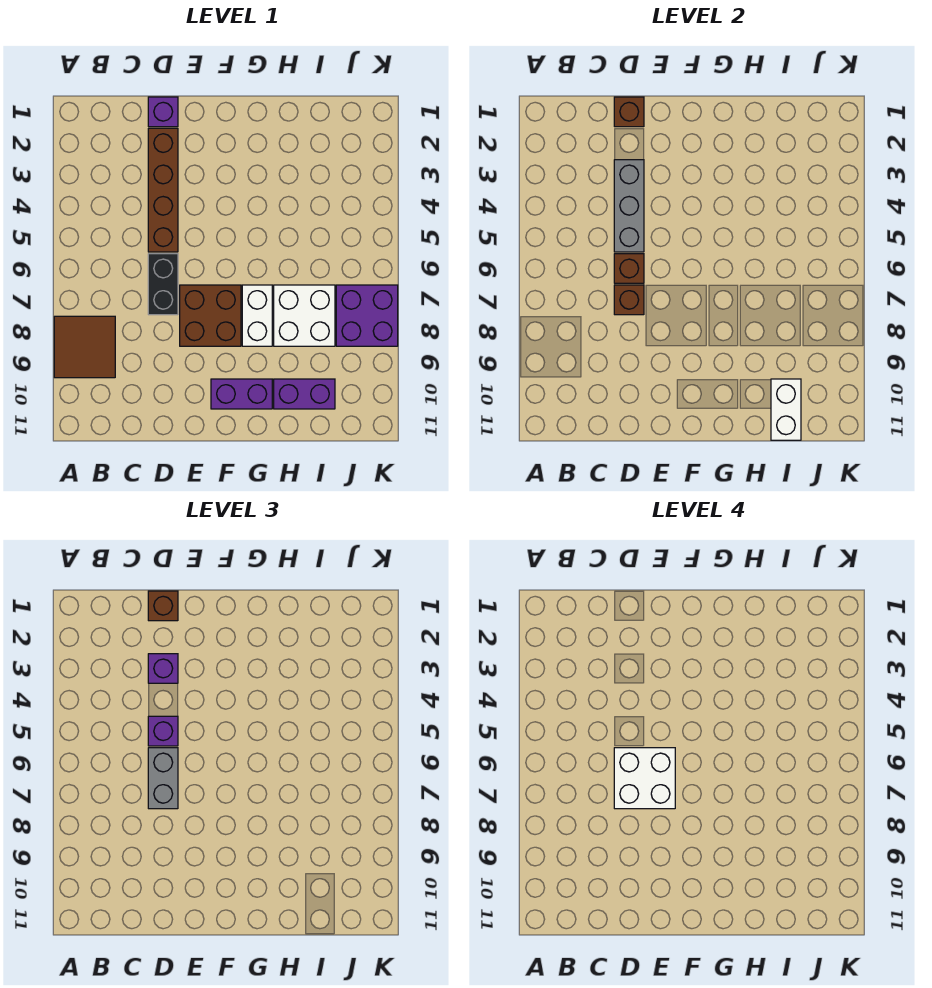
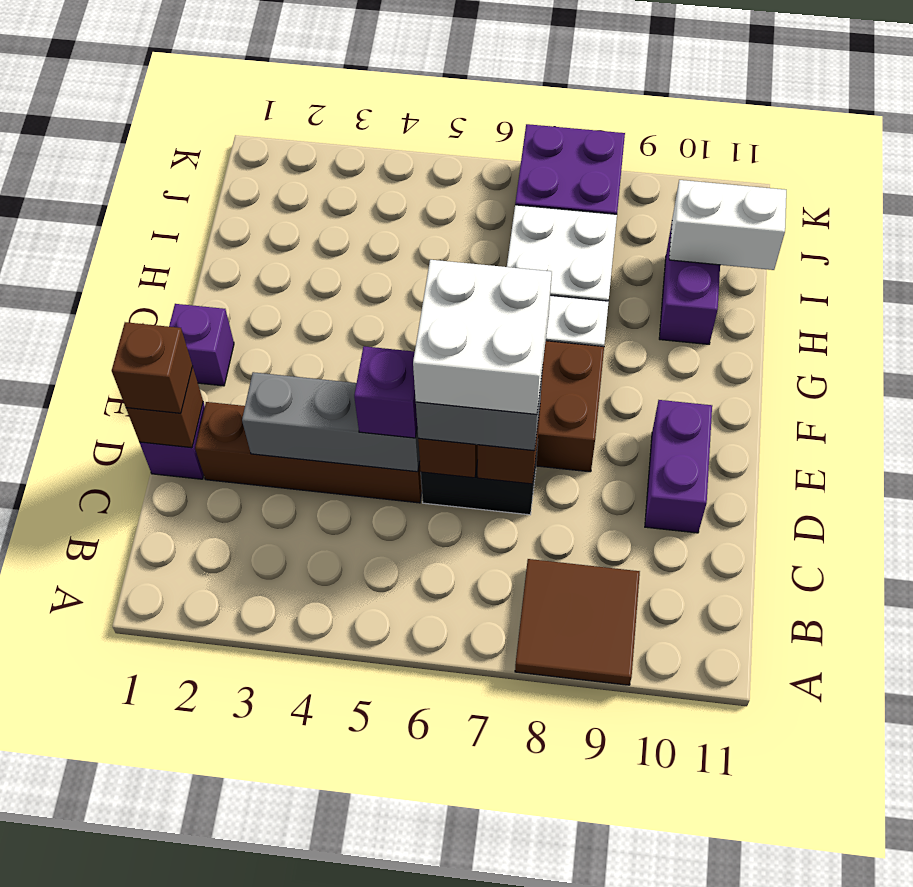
purple 1x1 brick [148,654,178,683] -> purple 1x1 brick moved to [169,304,234,386]
purple 1x2 brick [211,379,272,409] -> purple 1x2 brick moved to [645,400,712,533]

